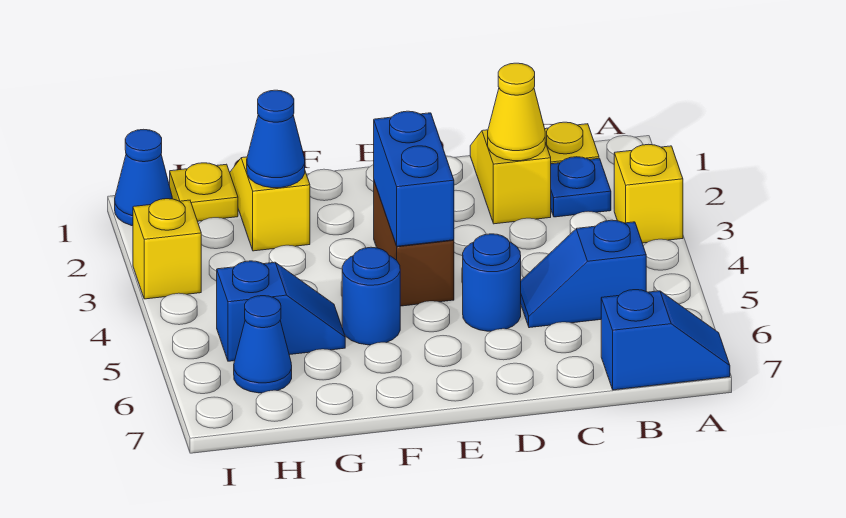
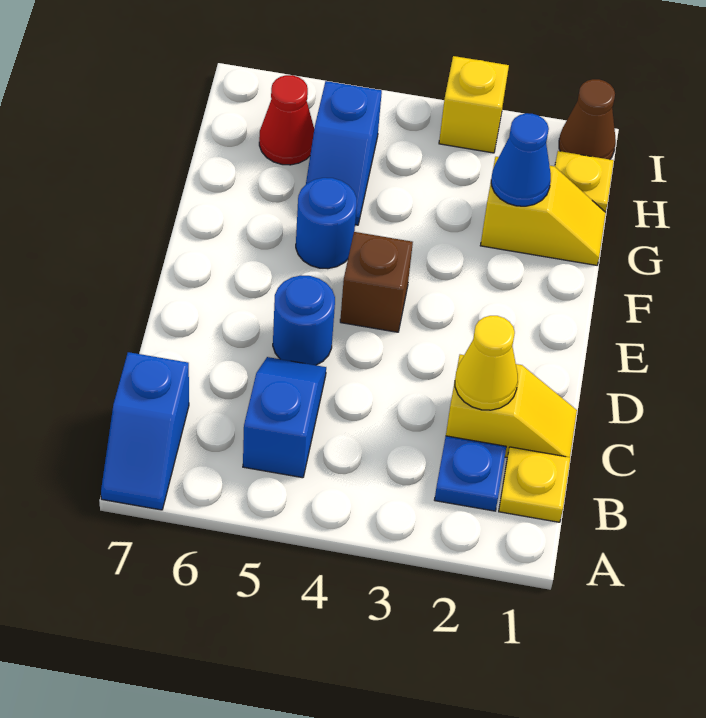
yellow 1x1 brick [614,144,683,243] -> none
brown 1x2 brick [374,182,454,306] -> brown 1x1 brick [340,232,413,332]
blue 1x2 brick [374,111,454,246] -> none
blue 1x1 cone [234,296,292,393] -> red 1x1 cone [259,75,314,165]
blue 1x1 cone [115,129,172,226] -> brown 1x1 cone [559,79,616,159]

